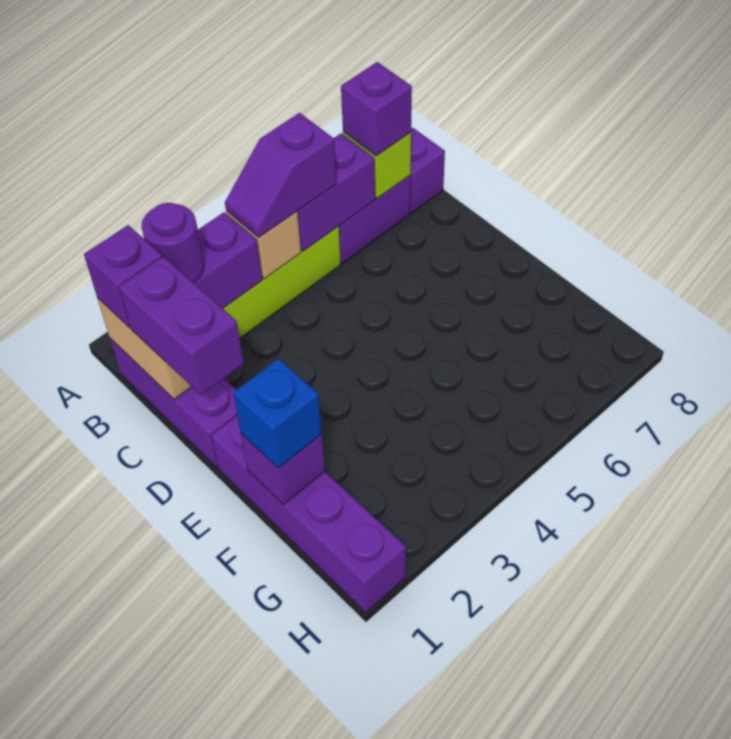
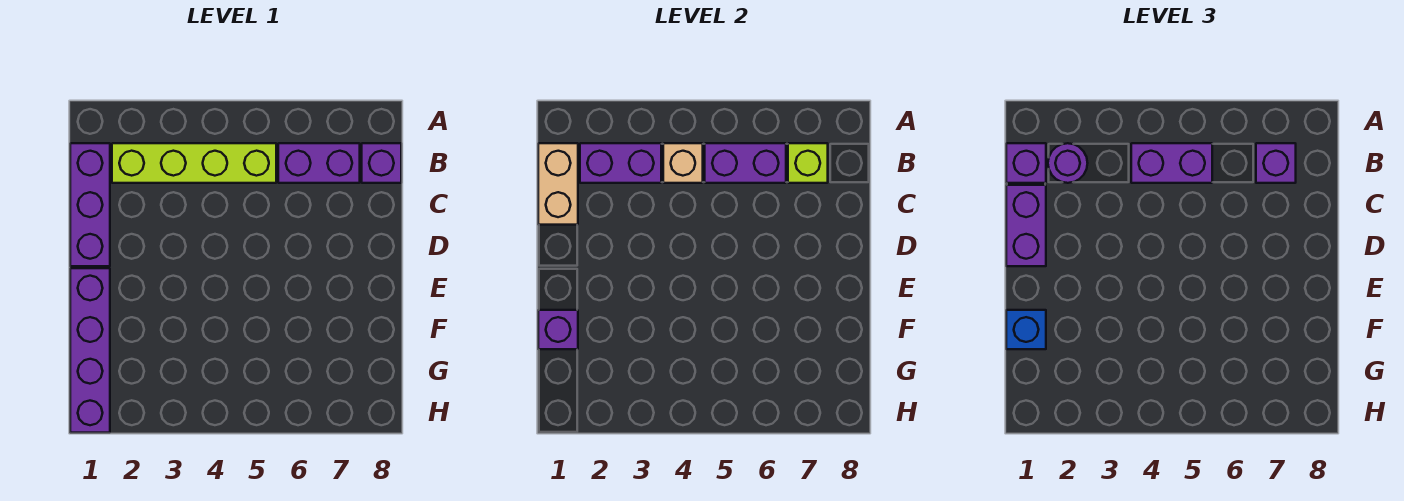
purple 1x2 slope [225,113,336,237] -> purple 1x2 brick [1131,143,1212,183]

